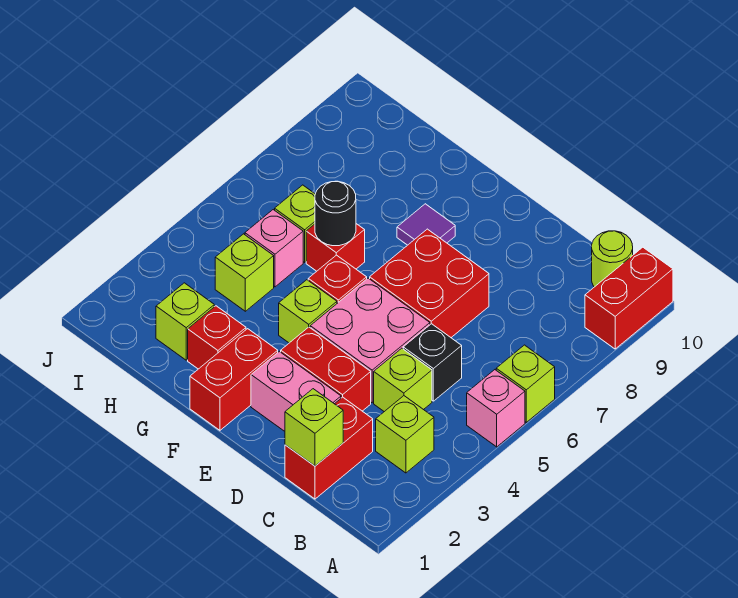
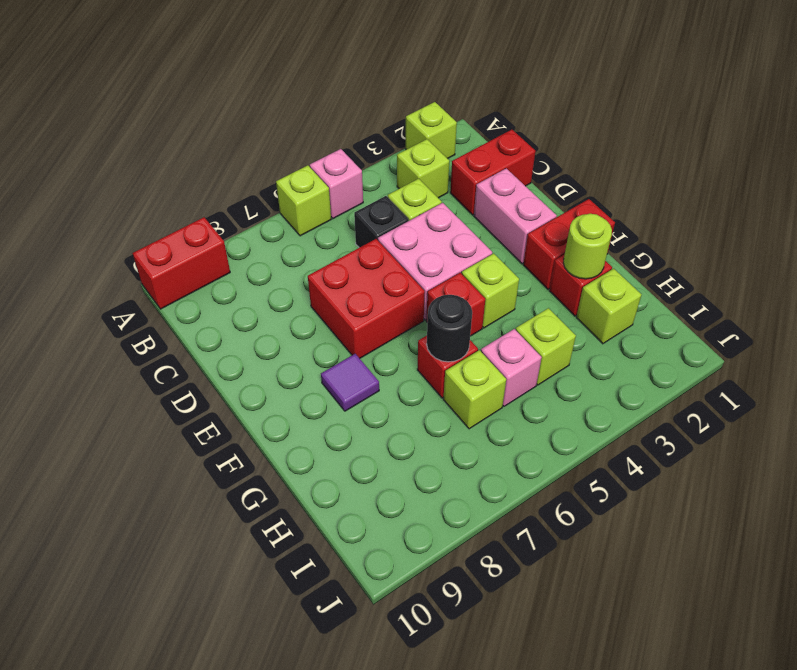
lime 1x1 round brick [592,231,633,287] -> lime 1x1 round brick moved to [563,214,612,279]
lime 1x1 brick [285,389,343,466] -> lime 1x1 brick moved to [406,102,457,159]
red 1x2 brick [281,327,371,411] -> none

